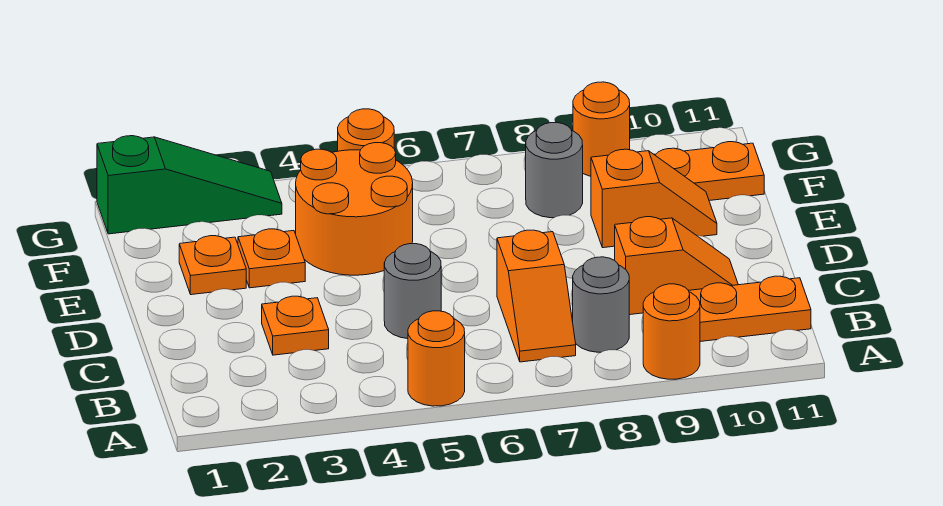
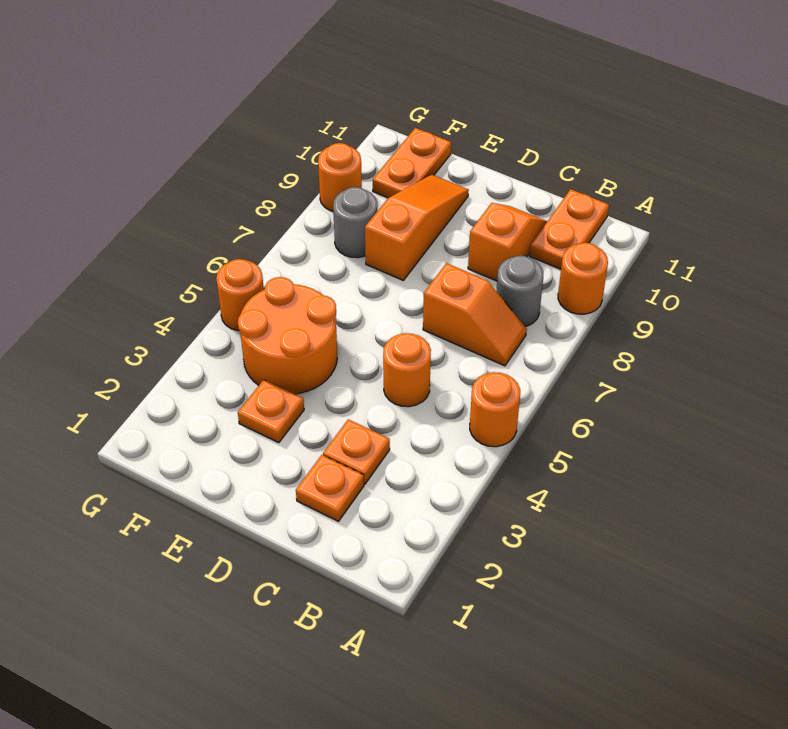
grey 1x1 round brick [384,244,441,339] -> orange 1x1 round brick [383,333,431,407]
orange 1x1 plate [179,236,246,295] -> orange 1x1 plate moved to [296,455,364,521]
orange 1x2 slope [591,149,717,248] -> orange 1x3 slope [365,175,469,280]
green 1x3 slope [97,136,282,234] -> none

